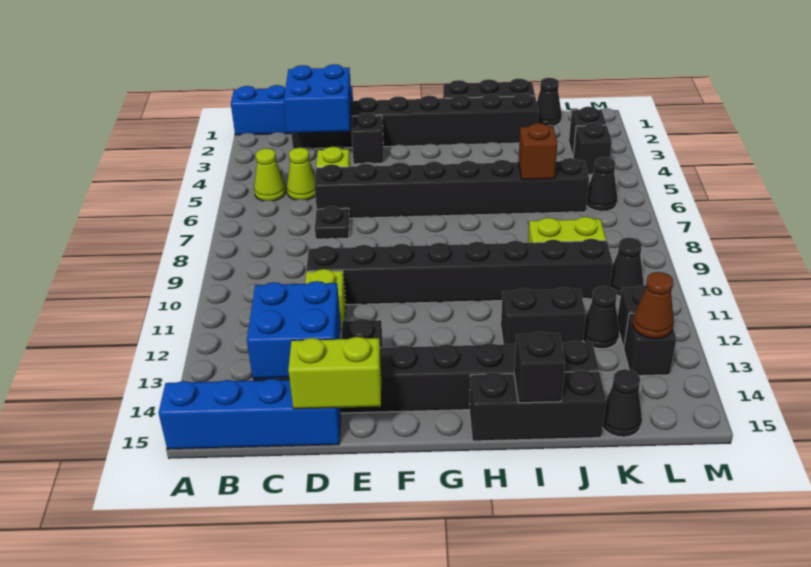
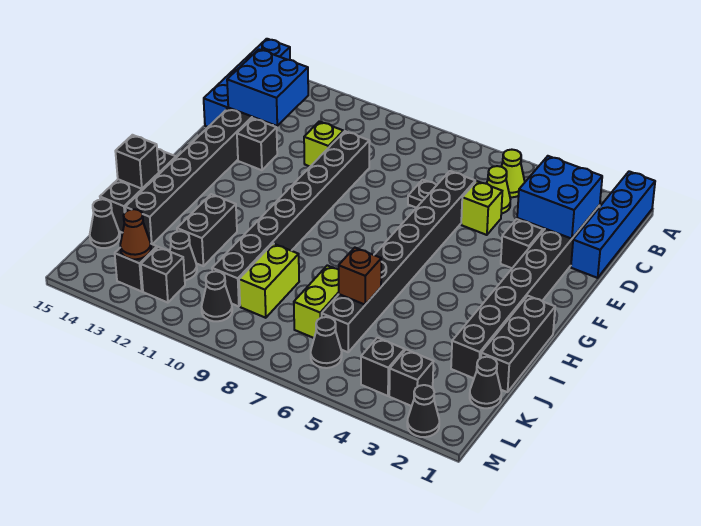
lime 1x2 brick [288,337,381,409] -> lime 1x2 brick moved to [294,265,339,338]
none -> black 1x1 cone [407,385,439,437]

